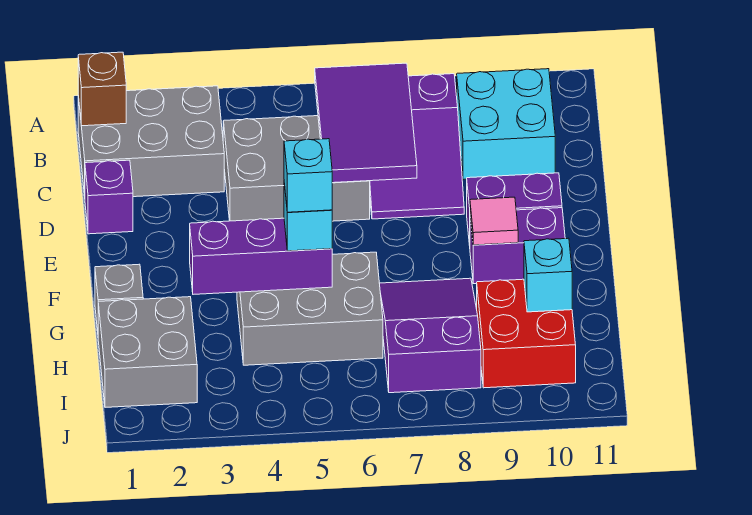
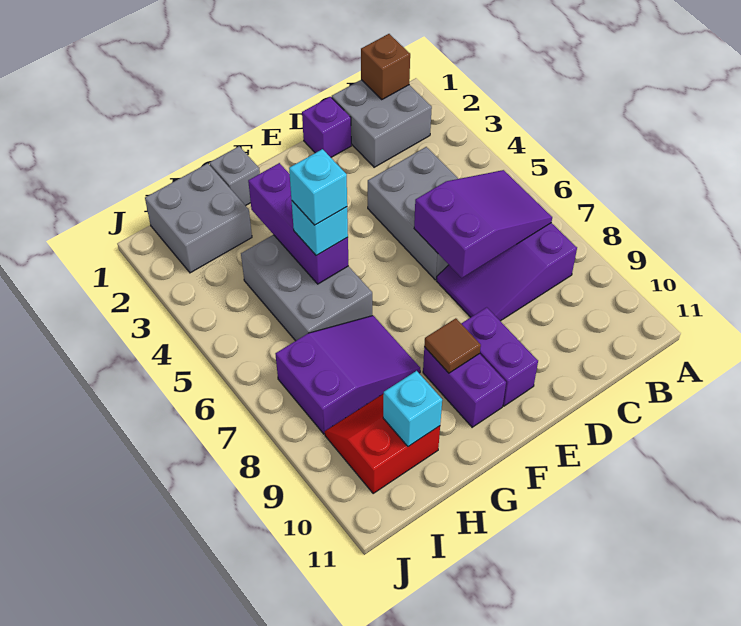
grey 2x3 brick [78,86,224,197] -> grey 2x2 brick [332,80,432,167]
purple 2x3 tile [315,63,417,183] -> purple 2x3 slope [414,170,552,278]
cyan 2x2 brick [457,69,555,180] -> none
pink 1x1 tile [470,197,518,245] -> brown 1x1 tile [424,318,481,373]
red 2x2 brick [477,279,576,388] -> red 2x2 slope [325,393,440,494]

